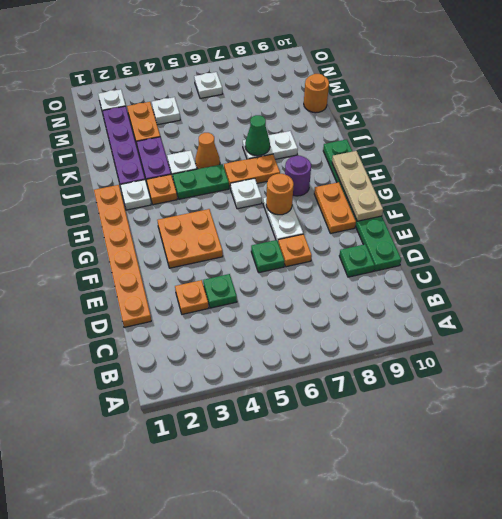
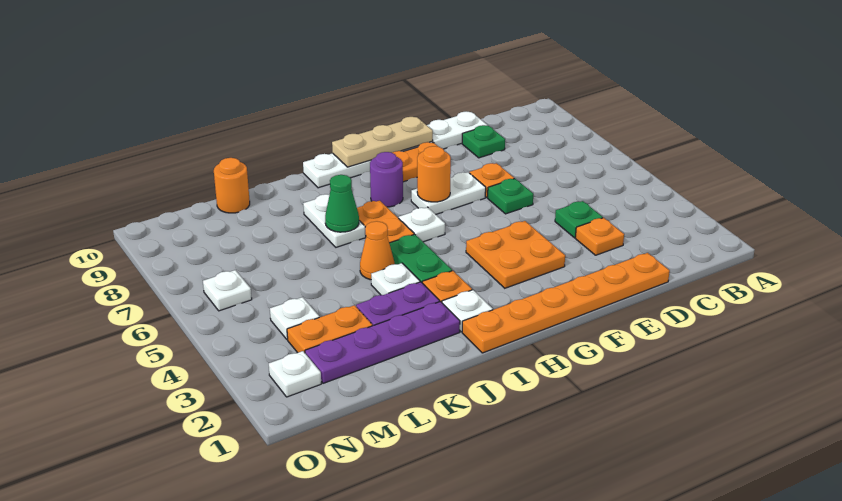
green 1x6 plate [323,139,401,271] -> white 1x6 plate [303,111,487,188]

